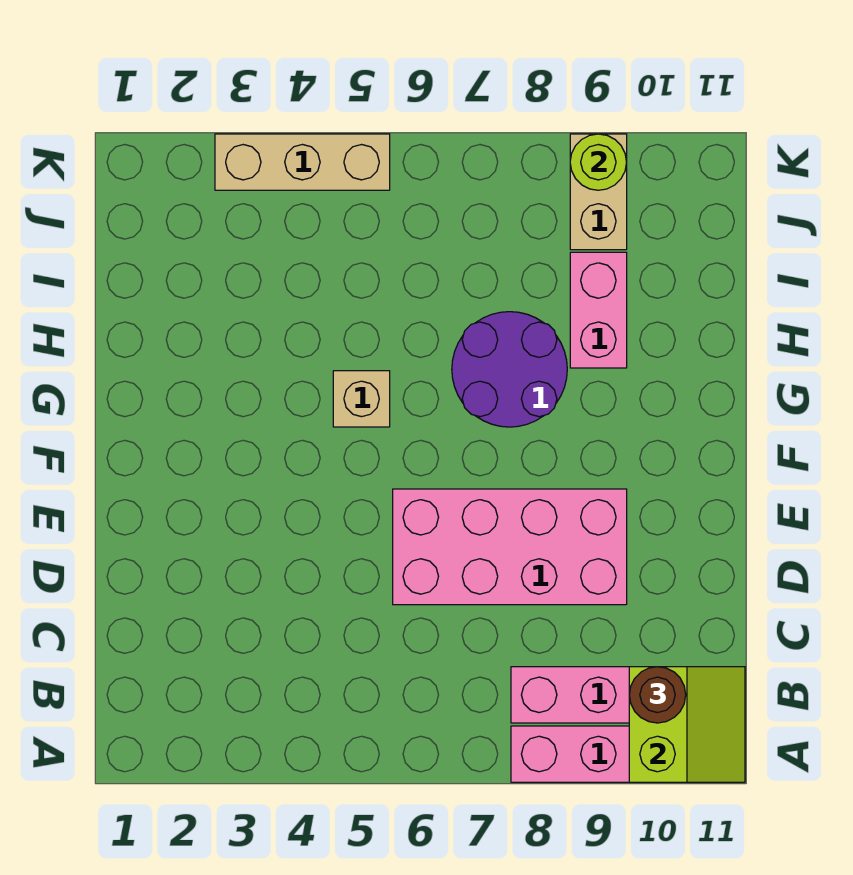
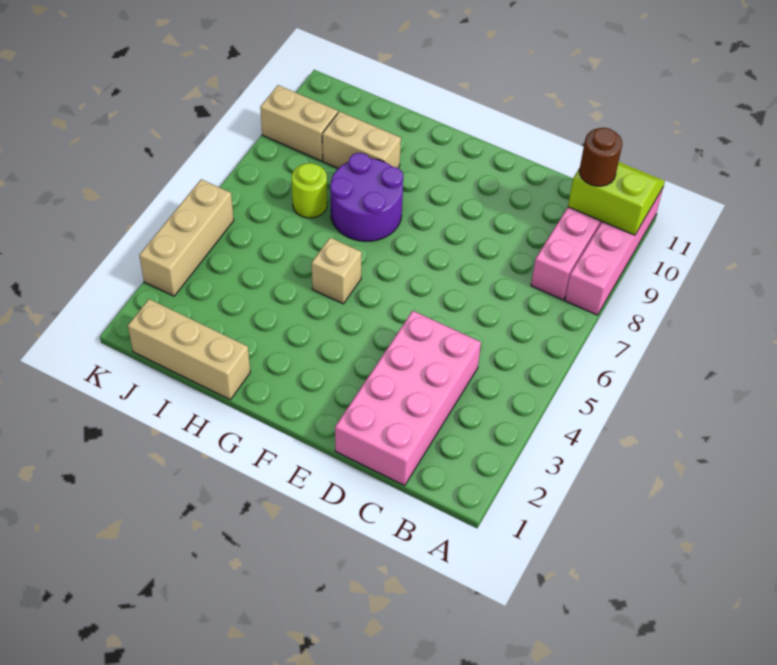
pink 2x4 brick [393,489,627,605] -> pink 2x4 brick moved to [335,311,481,485]
none -> tan 1x3 brick [128,299,250,400]
pink 1x2 brick [570,252,627,368] -> tan 1x2 brick [322,111,401,168]
lime 1x1 round brick [570,134,627,190] -> lime 1x1 round brick moved to [292,163,327,218]

